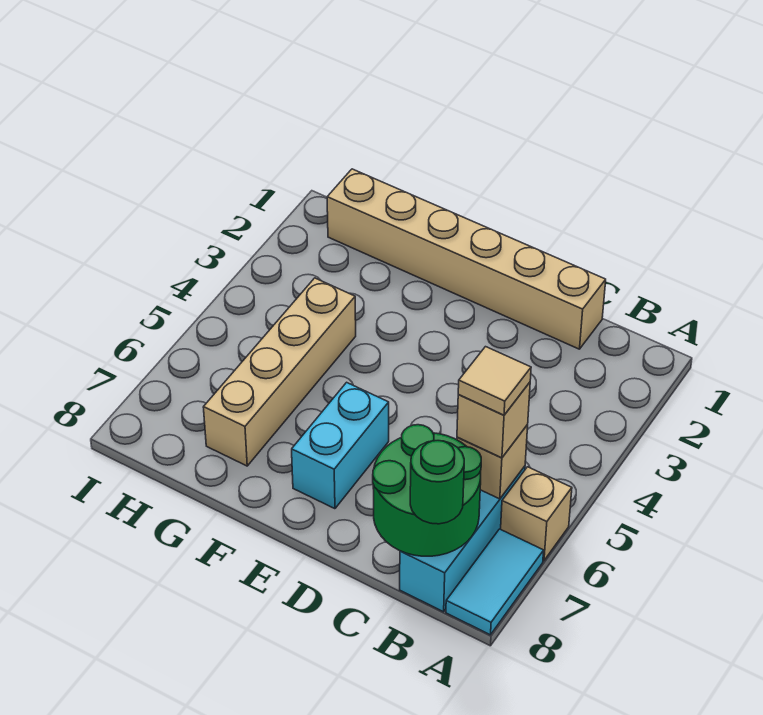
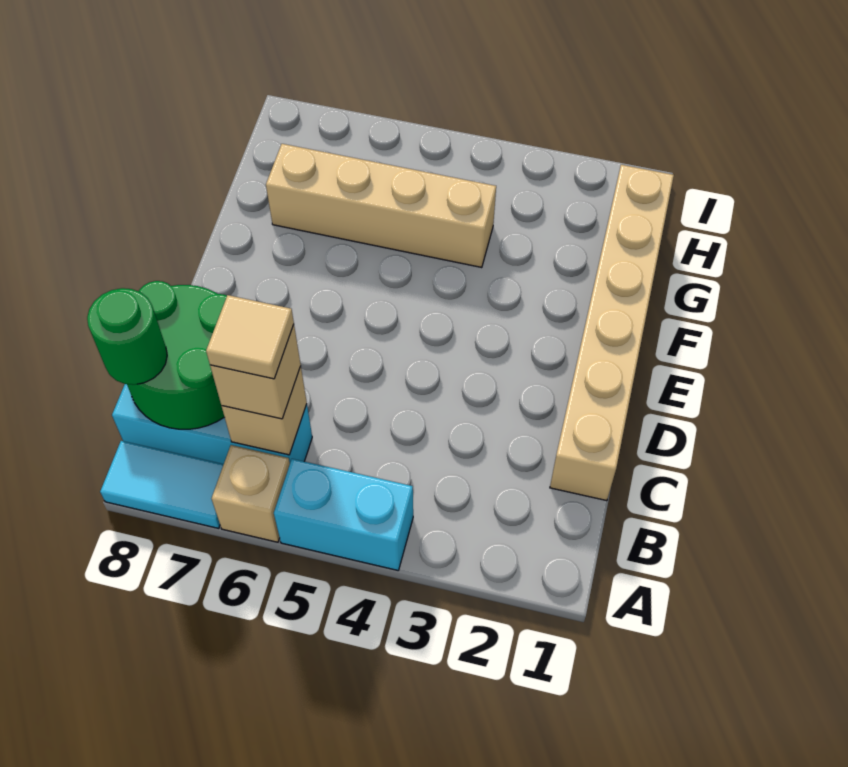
cyan 1x2 brick [292,382,389,509] -> cyan 1x2 brick moved to [274,459,413,570]

